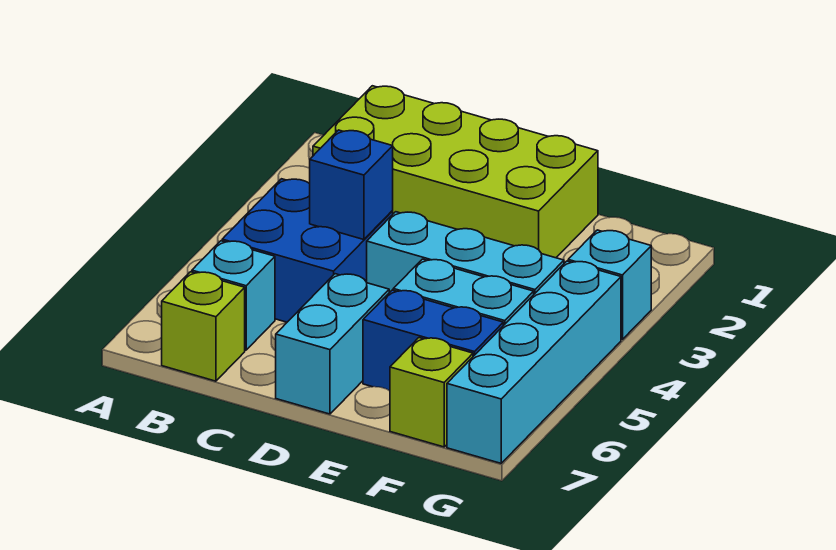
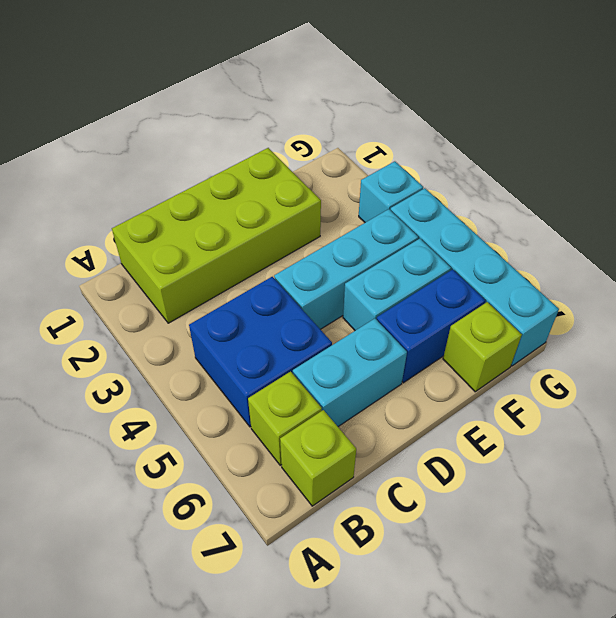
cyan 1x1 brick [192,241,275,350] -> lime 1x1 brick [248,372,322,465]
blue 1x1 brick [310,130,393,240] -> none
cyan 1x2 brick [276,274,389,414] -> cyan 1x2 brick turned to [293,319,407,427]

